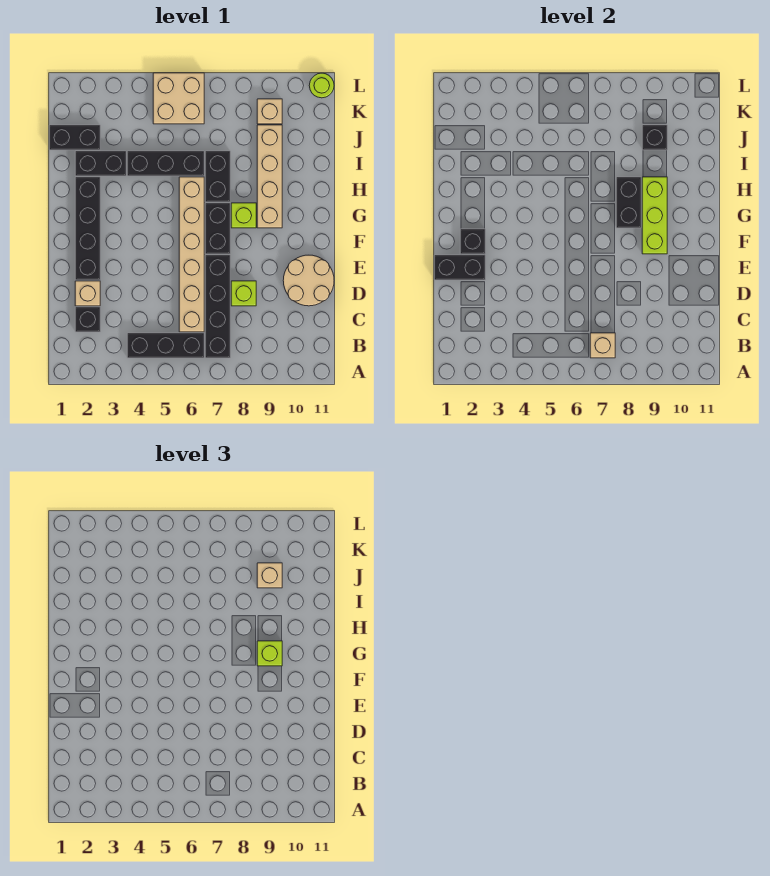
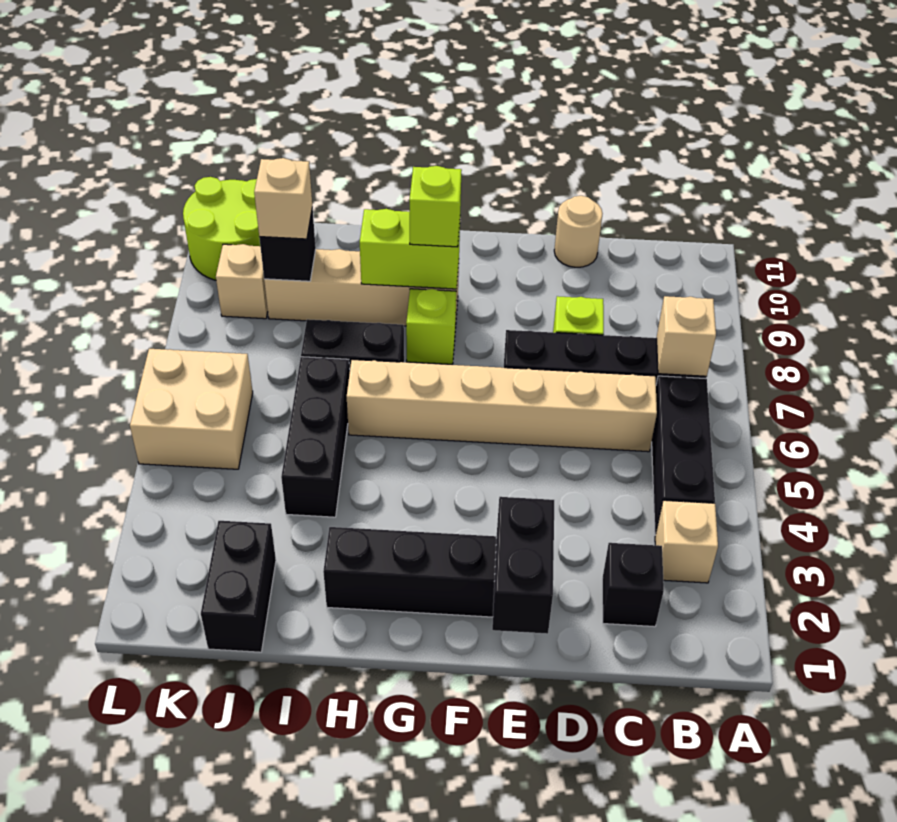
tan 1x1 brick [75,281,100,306] -> tan 1x1 brick moved to [655,500,718,583]
tan 2x2 round brick [283,255,334,306] -> tan 1x1 round brick [554,196,603,267]
black 1x1 brick [460,229,485,254] -> none
black 1x2 brick [205,203,230,254] -> none
lime 1x3 brick [642,177,667,254] -> lime 1x2 brick [360,209,460,289]
black 1x2 brick [616,177,641,228] -> none
black 1x2 brick [75,151,126,176] -> none
lime 1x1 round brick [309,73,334,98] -> lime 2x2 round brick [183,177,260,280]

